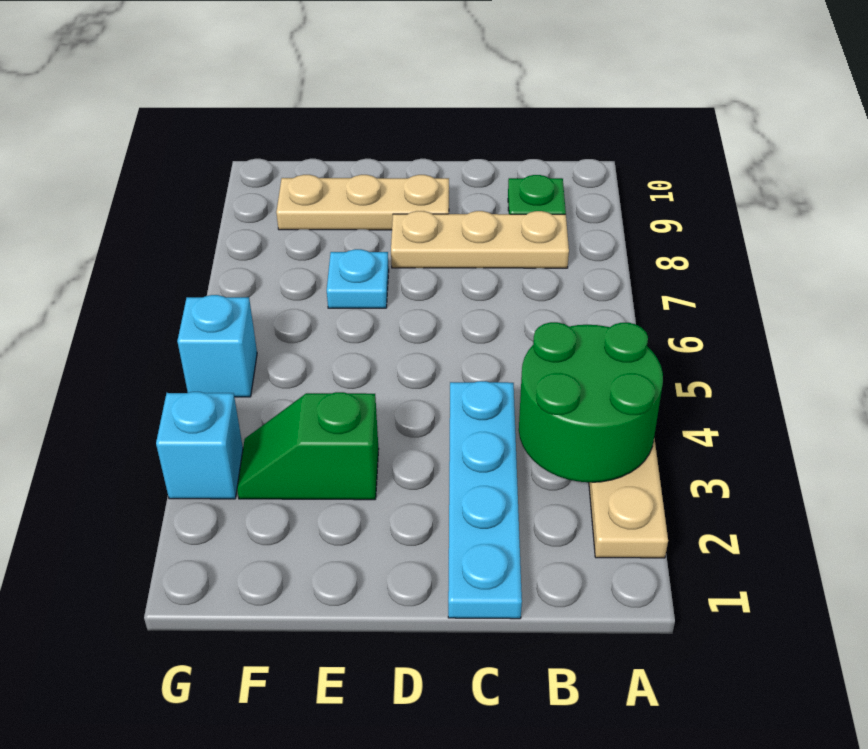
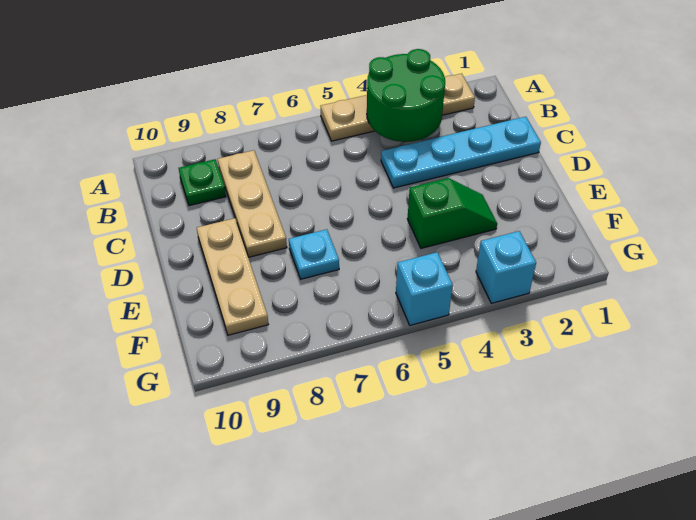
green 1x2 slope [237,392,379,500] -> green 1x2 slope turned to [407,178,497,248]

